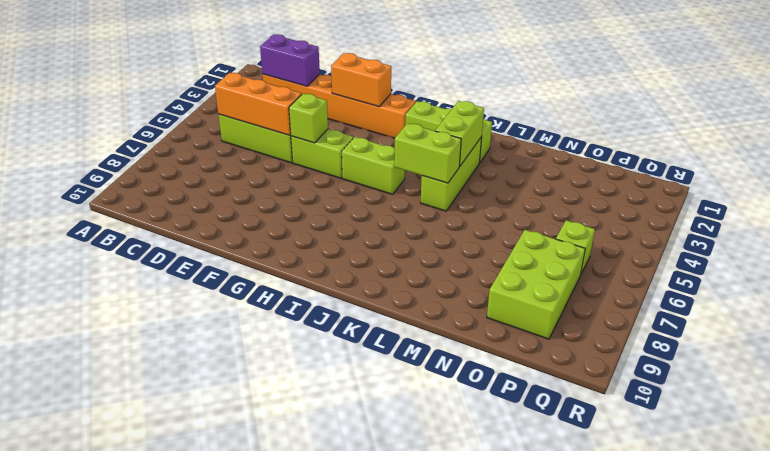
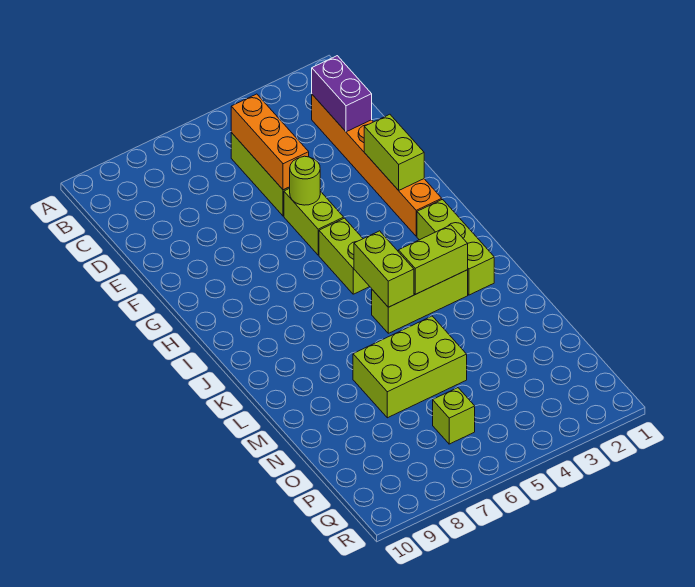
orange 1x2 brick [331,53,391,107] -> lime 1x2 brick [364,114,424,190]
lime 1x1 brick [289,94,328,143] -> lime 1x1 round brick [290,156,320,205]
lime 2x3 brick [487,230,585,339] -> lime 2x3 brick moved to [353,316,467,418]

